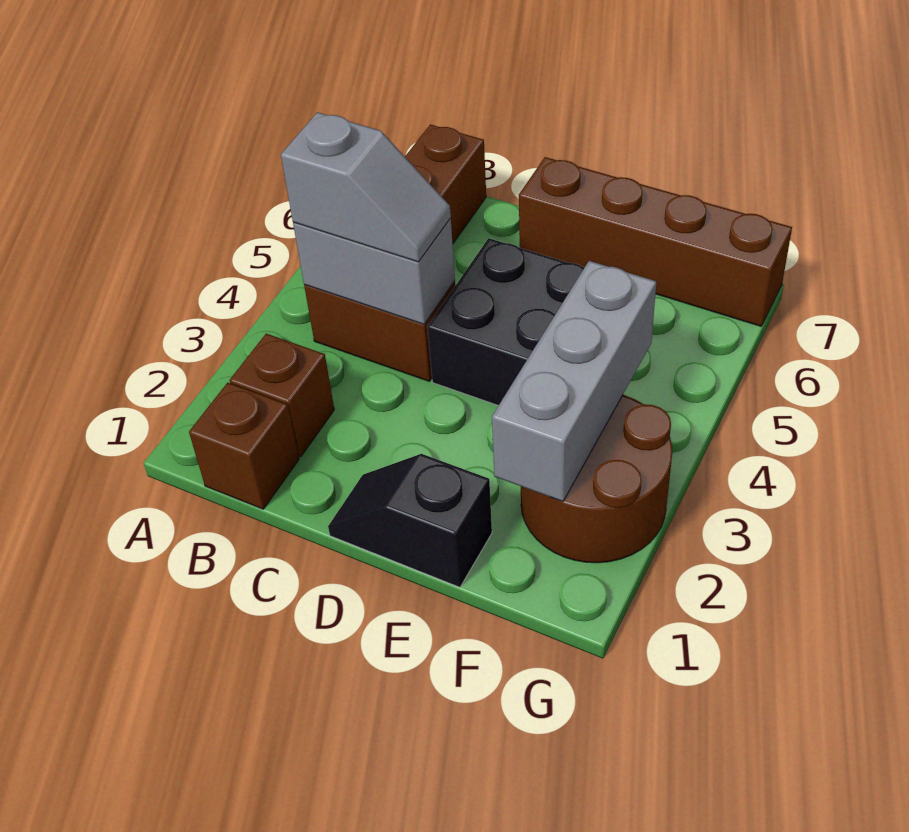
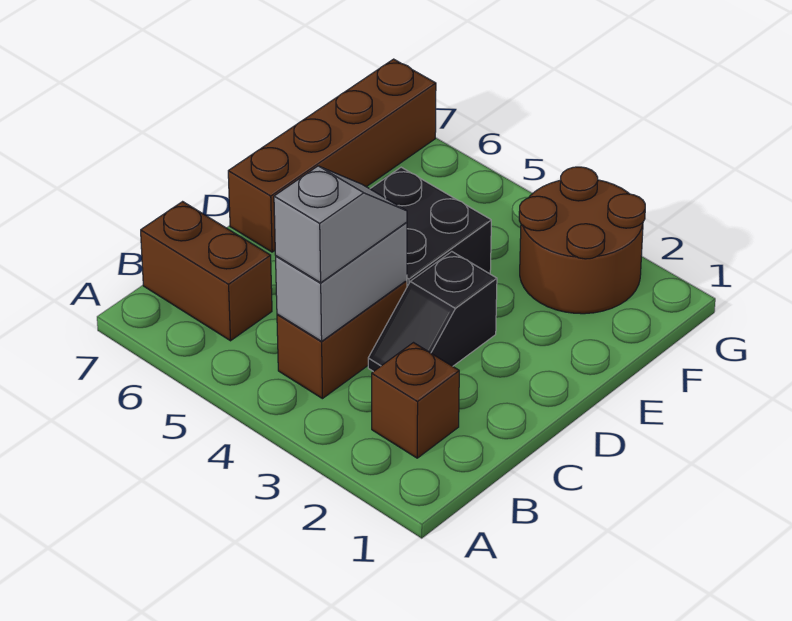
brown 1x1 brick [189,383,299,509] -> none
black 1x2 slope [328,454,492,587] -> black 1x2 slope moved to [368,252,497,372]
grey 1x3 brick [492,261,656,502] -> none

